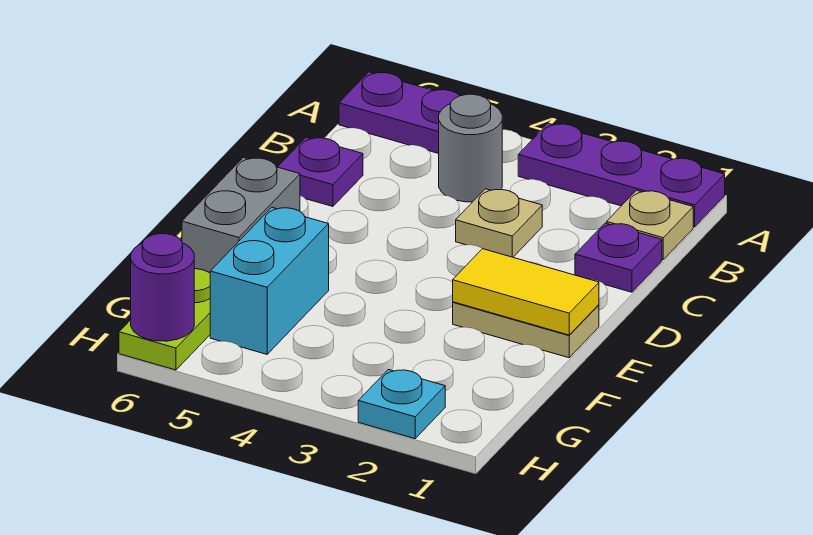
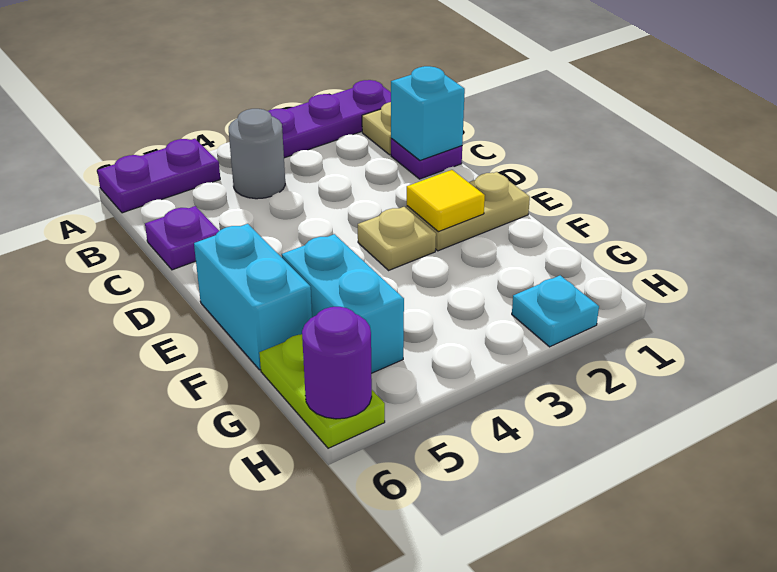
none -> cyan 1x1 brick [391,66,465,160]
tan 1x1 plate [456,189,542,257] -> tan 1x1 plate moved to [358,207,436,270]
yellow 1x2 tile [453,249,599,335] -> yellow 1x1 tile [407,170,485,232]
grey 1x2 brick [182,157,300,273] -> cyan 1x2 brick [194,224,312,370]

